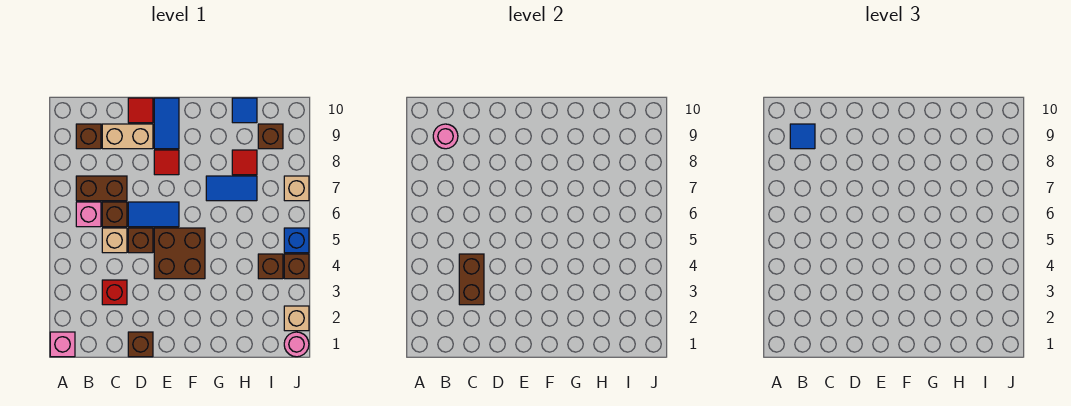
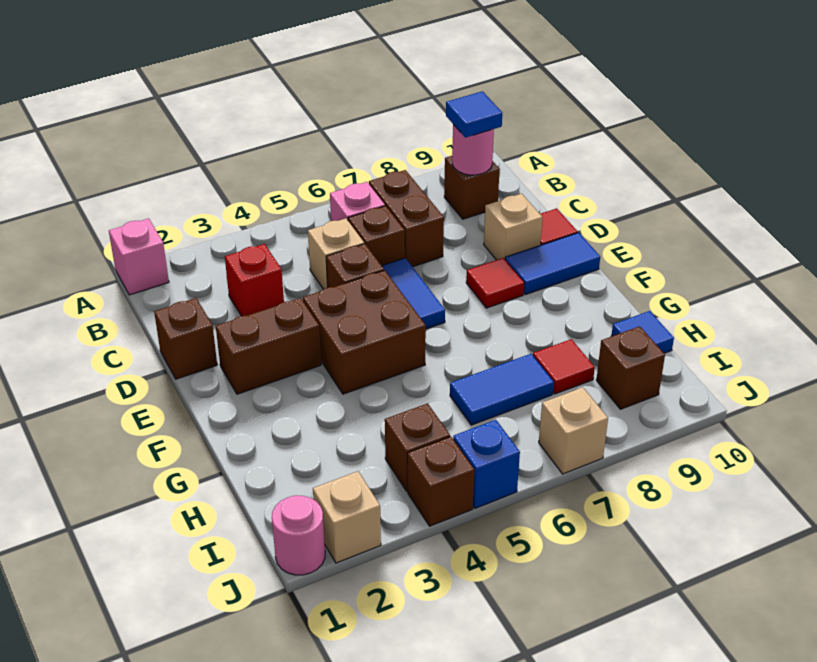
brown 1x2 brick [459,254,484,305] -> brown 1x2 brick moved to [216,298,321,394]
tan 1x2 brick [102,124,153,149] -> tan 1x1 brick [484,194,542,260]
blue 1x2 tile [206,176,257,201] -> blue 1x2 tile turned to [450,354,554,425]

